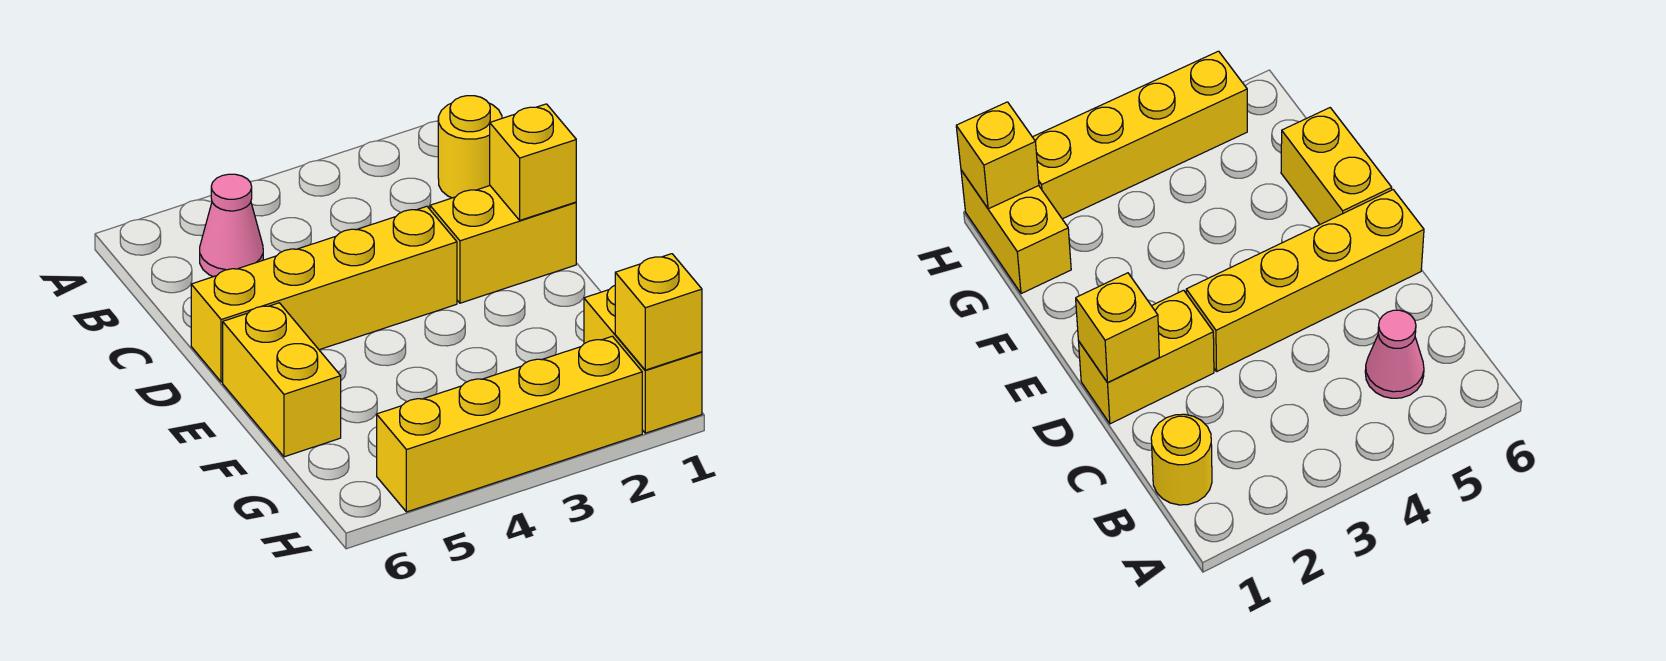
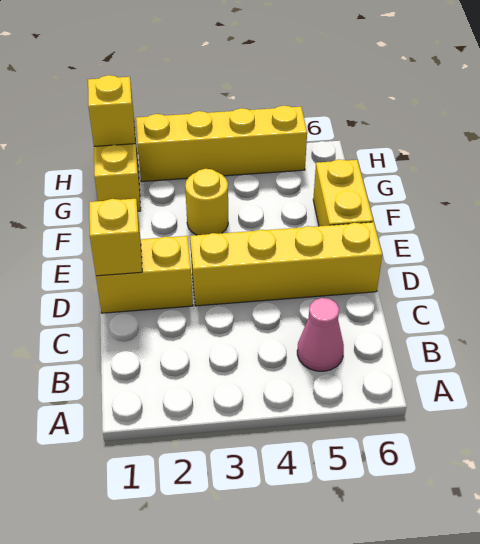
yellow 1x1 round brick [438,96,502,198] -> yellow 1x1 round brick moved to [185,169,228,235]

